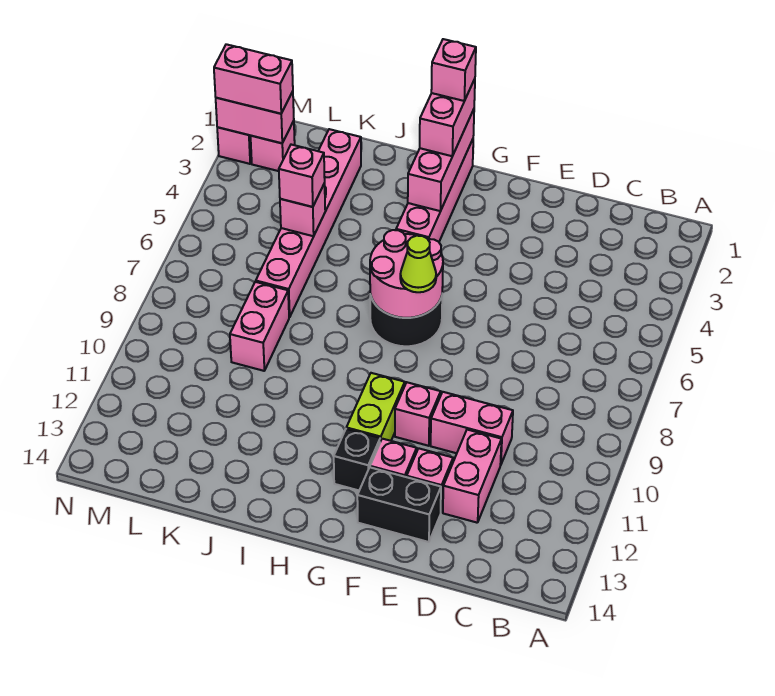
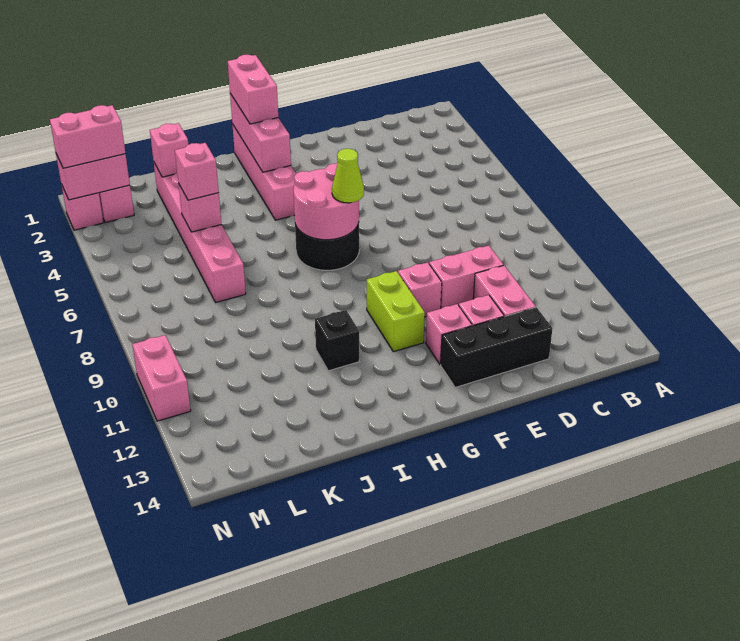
black 1x2 brick [357,467,441,542] -> black 1x3 brick [441,307,553,388]
black 1x1 brick [334,429,380,490] -> black 1x1 brick moved to [315,310,359,371]
pink 1x1 brick [431,39,476,101] -> pink 1x1 brick moved to [150,123,188,177]
pink 1x2 brick [230,282,289,371] -> pink 1x2 brick moved to [132,335,191,421]

